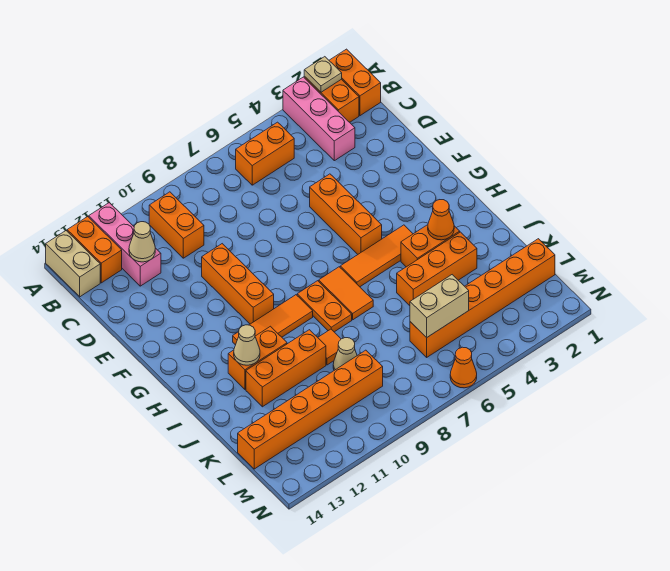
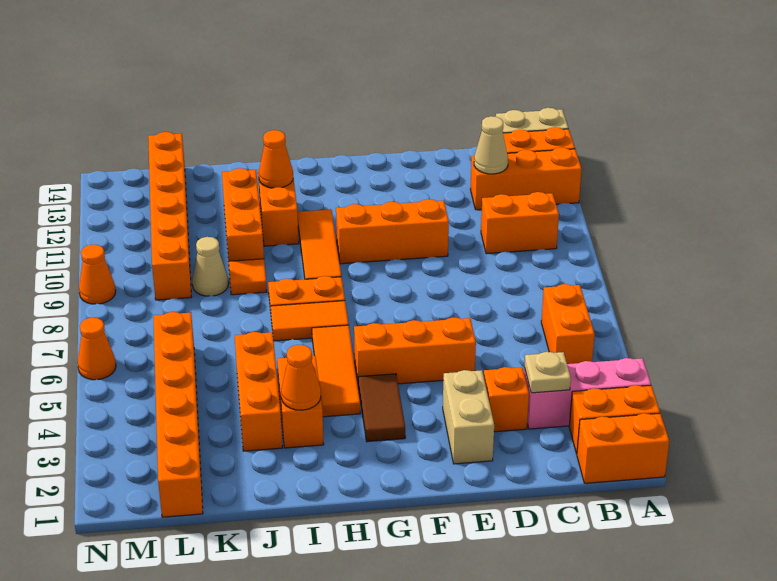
tan 1x1 plate [304,57,342,92] -> tan 1x1 plate moved to [524,352,571,393]
pink 1x3 brick [89,203,161,286] -> orange 1x3 brick [470,147,582,210]
none -> orange 1x1 brick [484,367,529,432]
none -> brown 1x2 tile [358,374,405,442]
tan 1x1 cone [234,325,260,365] -> orange 1x1 cone [259,130,293,188]
tan 1x2 brick [410,275,469,338] -> tan 1x2 brick moved to [443,370,494,464]
none -> orange 1x1 cone [79,245,116,304]

